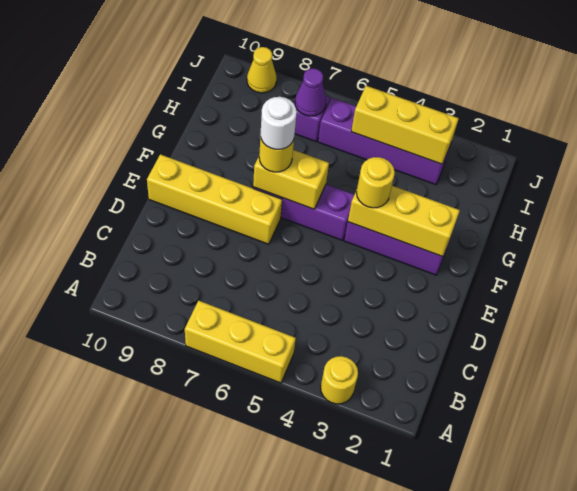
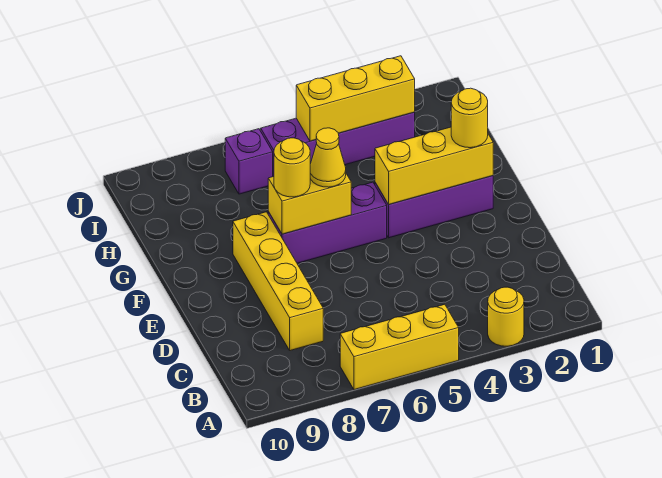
yellow 1x4 brick [147,154,282,244] -> yellow 1x4 brick turned to [233,212,323,351]
yellow 1x1 round brick [356,157,395,208] -> yellow 1x1 round brick moved to [451,88,488,148]
white 1x1 round brick [261,97,297,149] -> none
purple 1x1 cone [295,68,326,116] -> none
yellow 1x1 cone [247,47,277,93] -> yellow 1x1 cone moved to [310,128,346,187]

